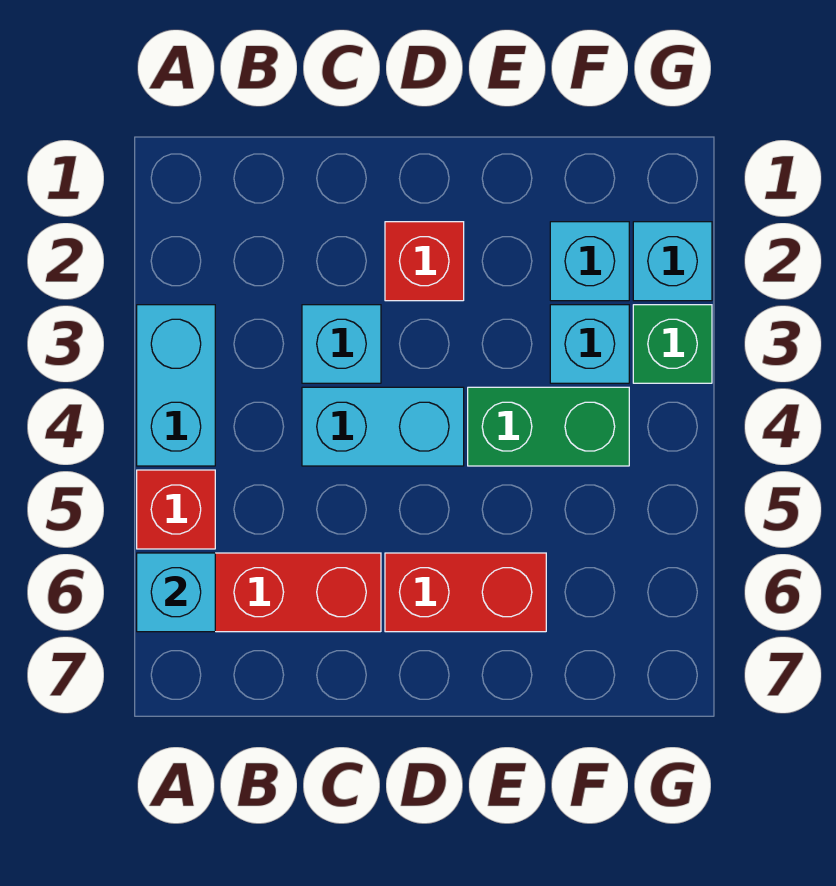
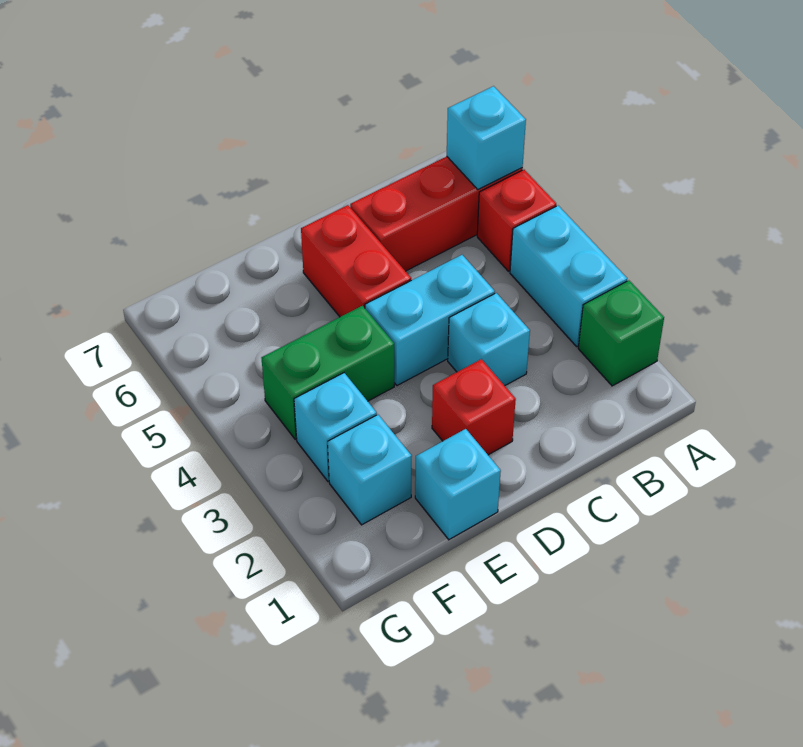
red 1x2 brick [385,553,546,632] -> red 1x2 brick turned to [301,205,411,317]
cyan 1x1 brick [633,222,712,301] -> cyan 1x1 brick moved to [415,429,501,540]
green 1x1 brick [633,305,712,383] -> green 1x1 brick moved to [578,280,664,386]

